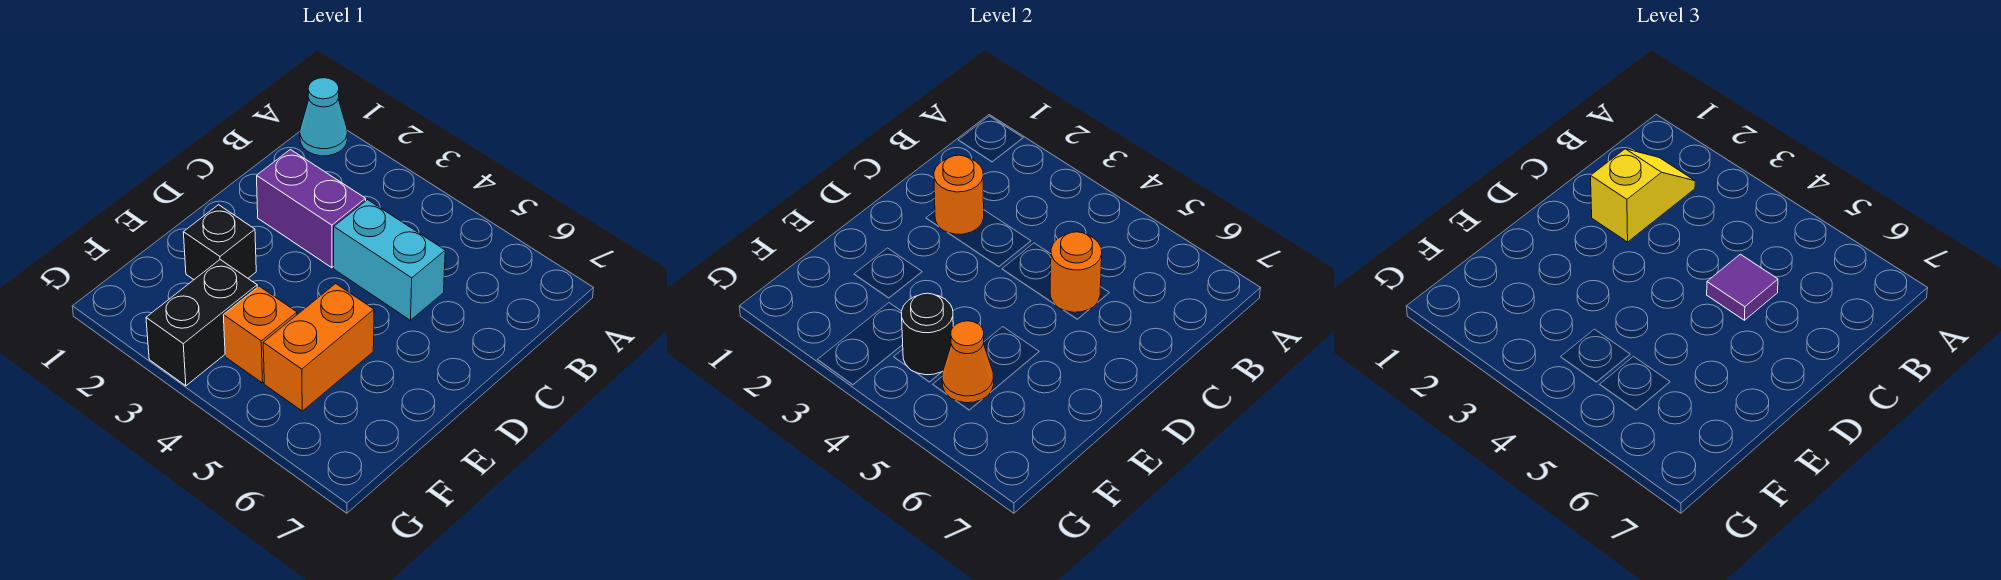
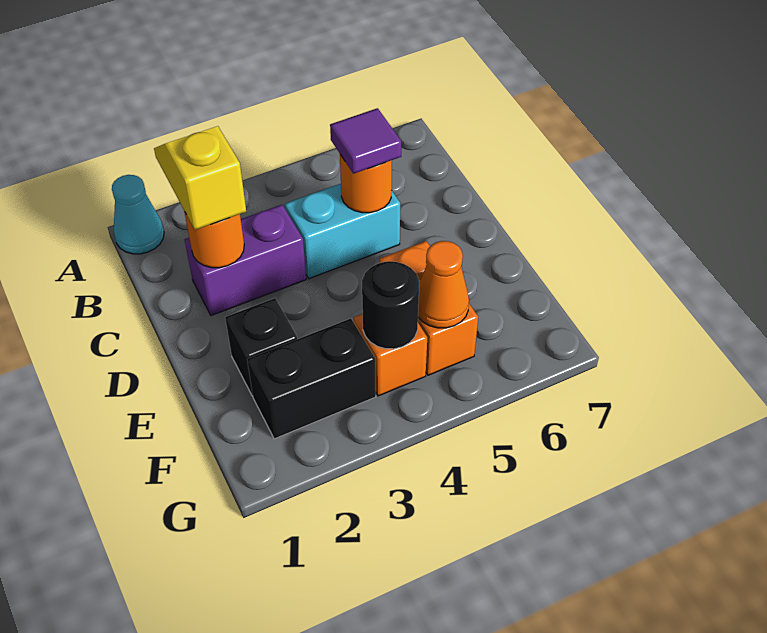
black 1x2 brick [146,260,257,386] -> black 1x2 brick turned to [247,319,376,439]

